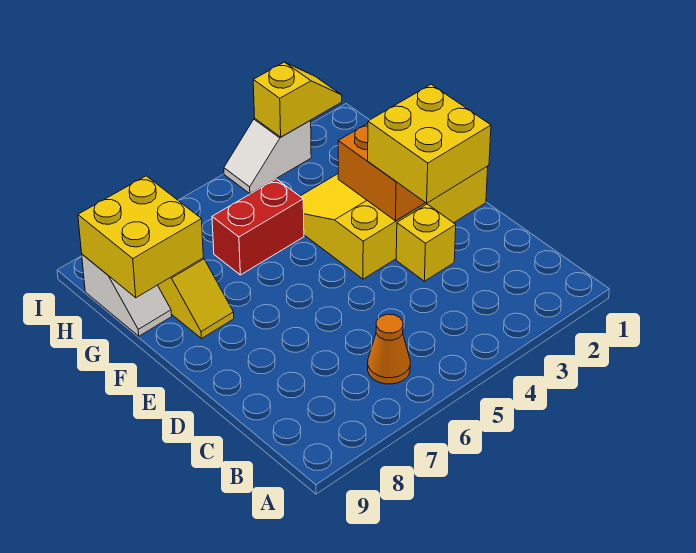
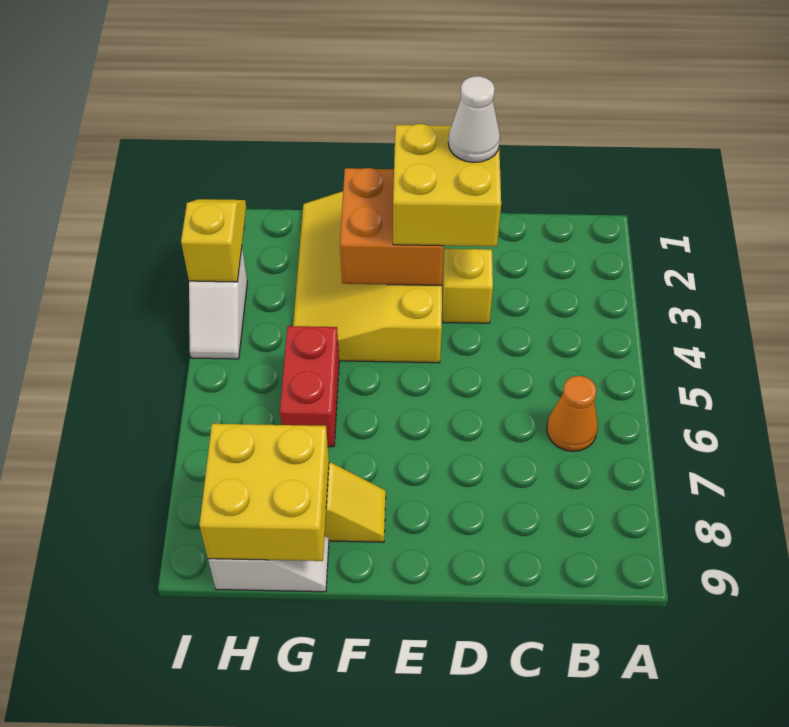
none -> white 1x1 cone [448,76,500,162]

